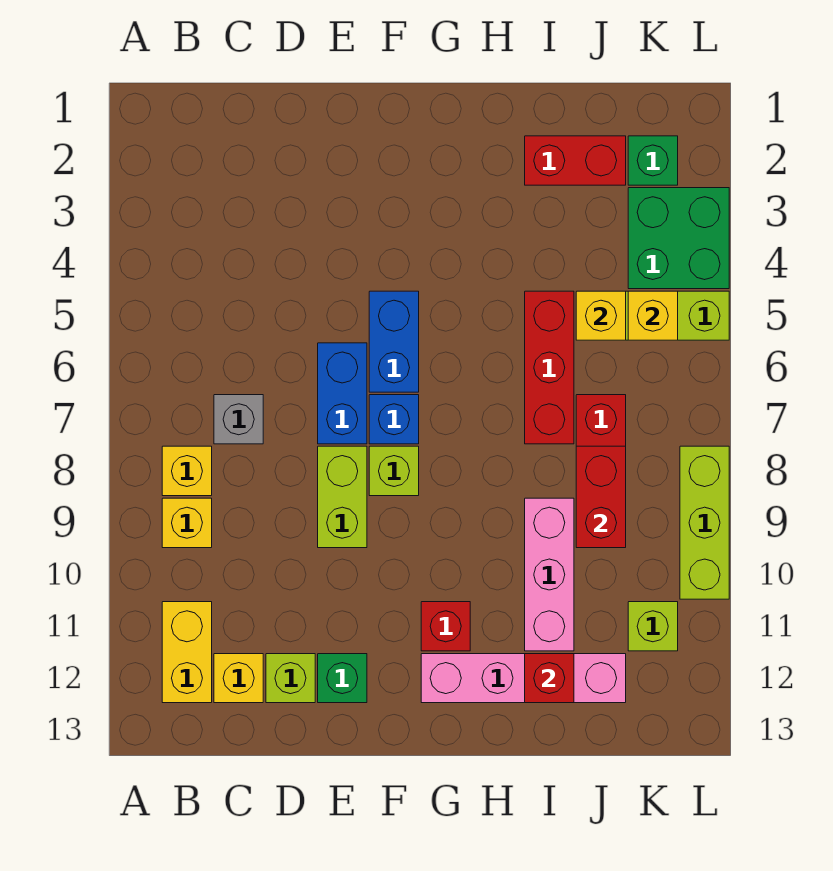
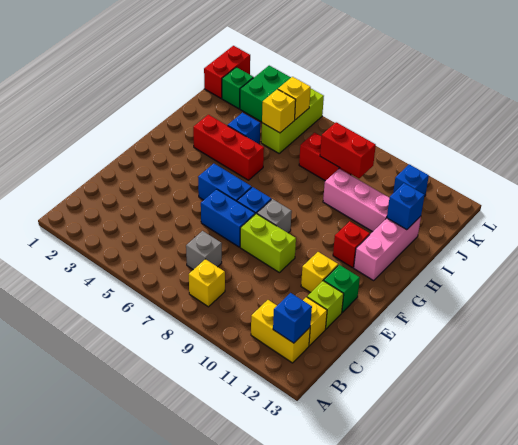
yellow 1x1 brick [162,498,212,548] -> yellow 1x1 brick moved to [301,252,338,292]
none -> blue 1x1 brick [273,293,312,343]
lime 1x1 brick [369,446,419,496] -> grey 1x1 brick [257,199,292,233]
pink 1x4 brick [421,654,626,703] -> pink 1x3 brick [354,216,421,281]
red 1x2 brick [525,136,626,185] -> red 1x2 brick moved to [204,46,250,98]
none -> blue 1x1 brick [227,113,260,144]
red 1x3 brick [525,291,574,444] -> red 1x3 brick moved to [193,115,264,180]
red 1x1 brick [525,654,574,703] -> blue 1x1 brick [387,183,424,230]
lime 1x1 brick [628,602,678,651] -> blue 1x1 brick [393,164,429,197]
lime 1x3 brick [680,446,729,599] -> none

